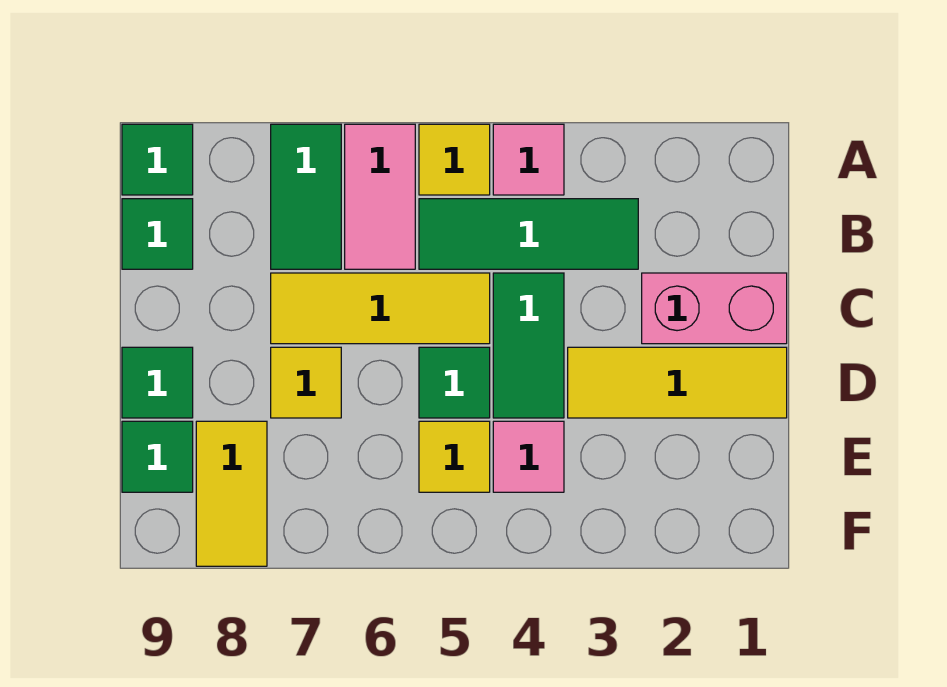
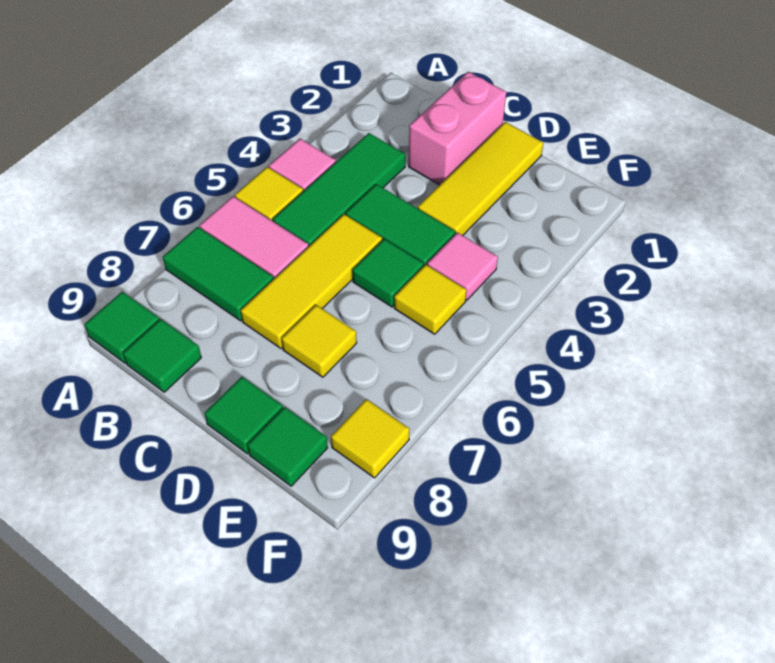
yellow 1x2 tile [196,421,267,566] -> yellow 1x1 tile [331,399,409,478]

